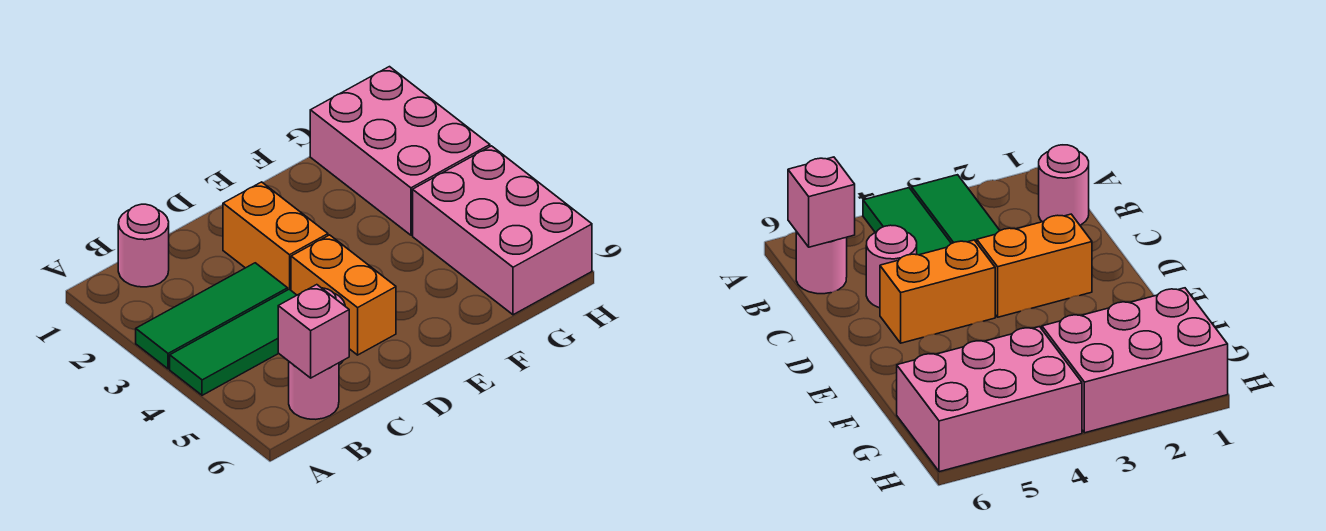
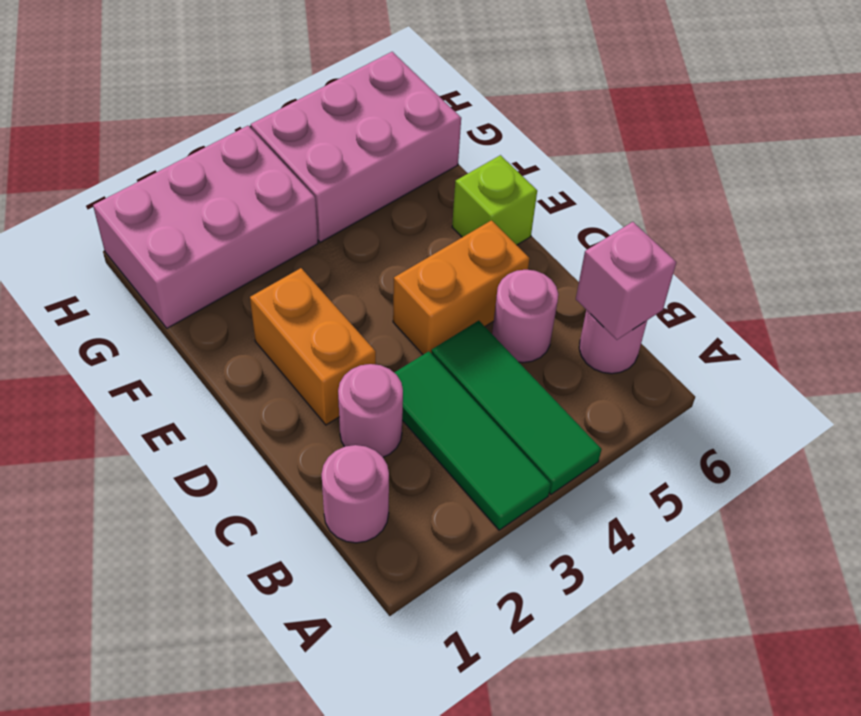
none -> pink 1x1 round brick [338,364,403,457]
orange 1x2 brick [223,182,328,290] -> orange 1x2 brick turned to [250,268,376,425]
none -> lime 1x1 brick [452,155,537,245]

